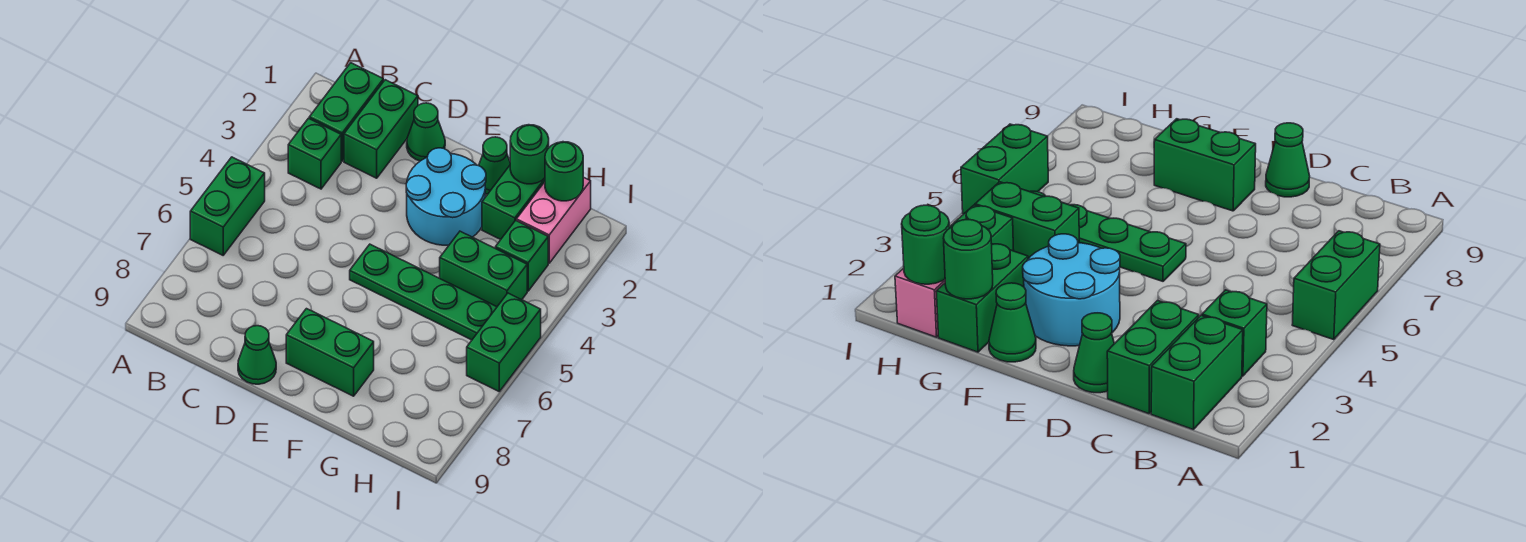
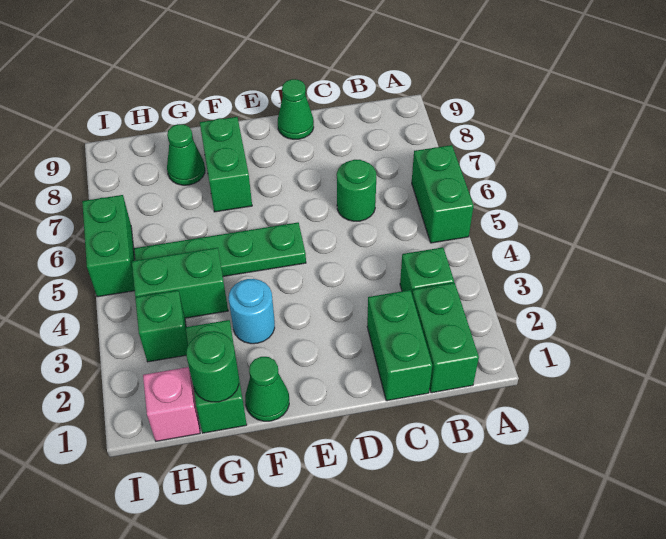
green 1x1 cone [407,103,445,161] -> green 1x1 cone moved to [167,124,205,185]
cyan 2x2 round brick [406,148,486,245] -> cyan 1x1 round brick [229,279,275,344]
green 1x2 brick [286,309,374,396] -> green 1x2 brick turned to [200,117,252,212]
pink 1x2 brick [516,177,591,263] -> pink 1x1 brick [143,367,200,441]
green 1x1 round brick [545,142,583,201] -> green 1x1 round brick moved to [337,160,376,221]

